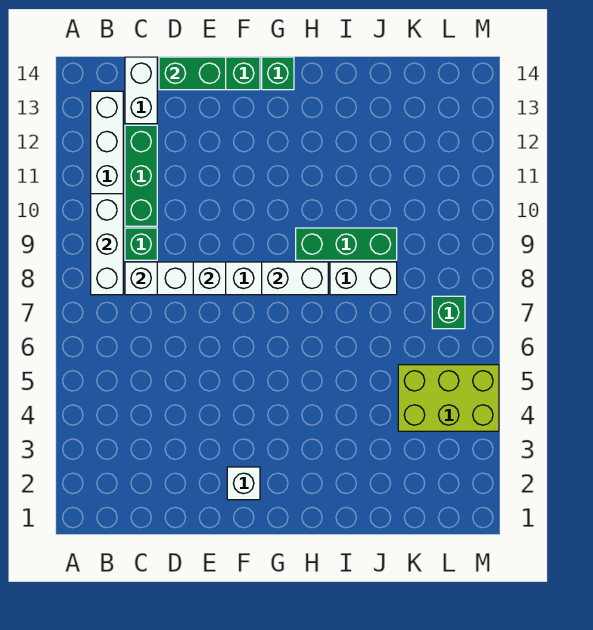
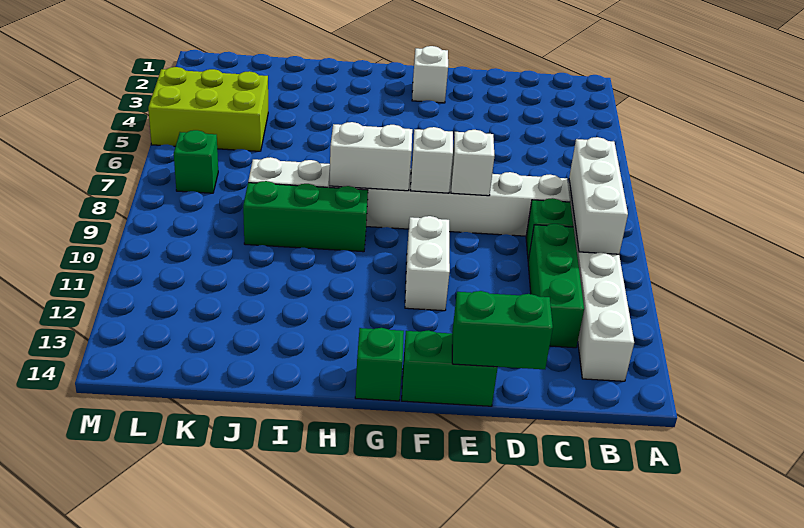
white 1x1 brick [125,262,157,295] -> white 1x1 brick moved to [411,127,453,193]
white 1x2 brick [125,57,157,124] -> white 1x2 brick moved to [405,216,450,311]

